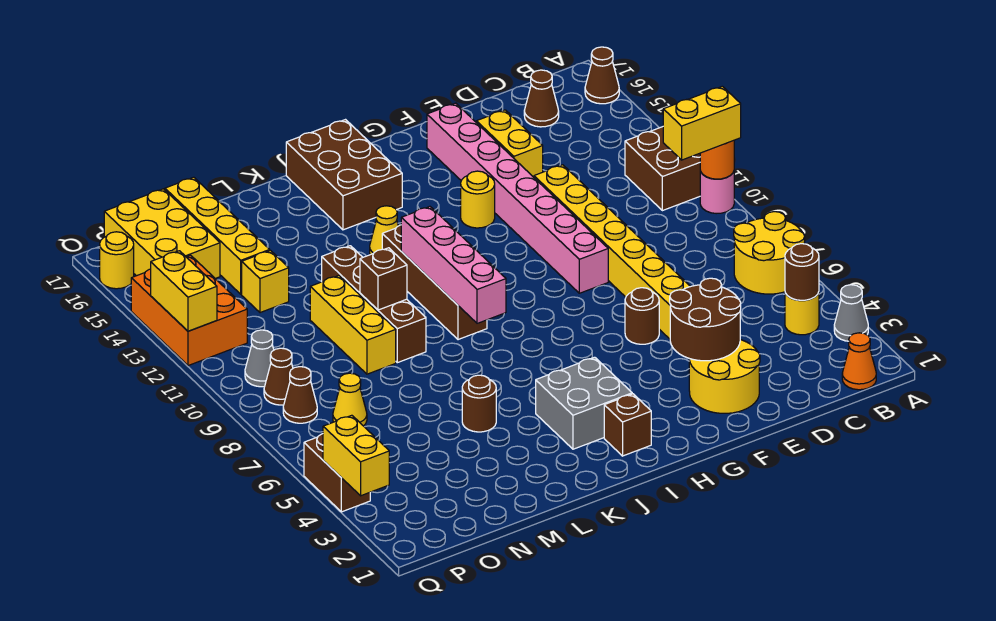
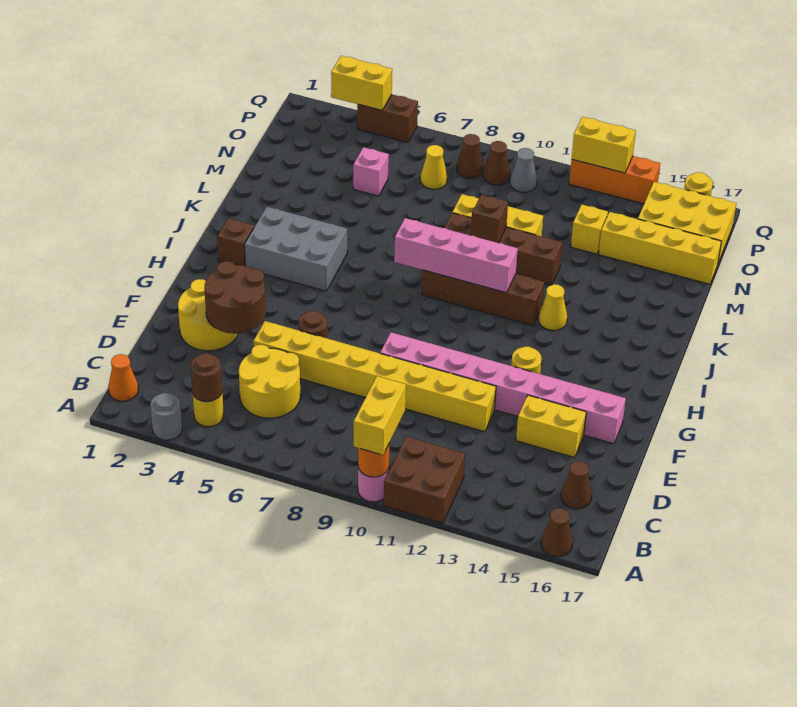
grey 1x1 cone [834,285,868,341] -> grey 1x1 round brick [150,393,182,440]
yellow 2x2 round brick [734,212,805,294] -> yellow 2x2 round brick moved to [239,345,300,418]
grey 2x2 brick [536,357,632,449] -> grey 2x3 brick [244,207,347,291]
brown 2x3 brick [286,120,402,230] -> none
brown 1x1 round brick [462,375,496,432] -> none
none -> pink 1x1 brick [353,147,389,196]
orange 2x3 brick [131,255,247,366] -> orange 1x3 brick [569,156,660,204]

